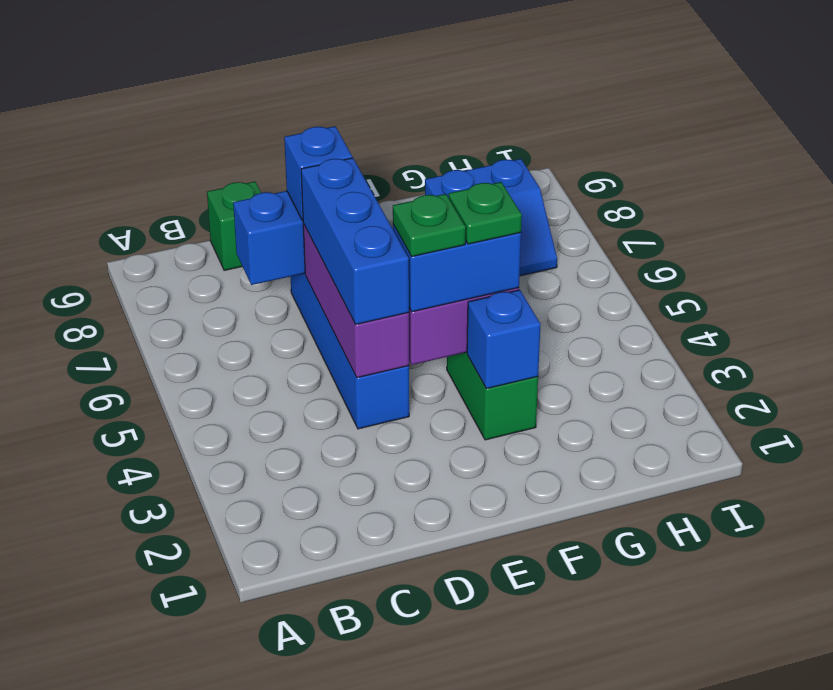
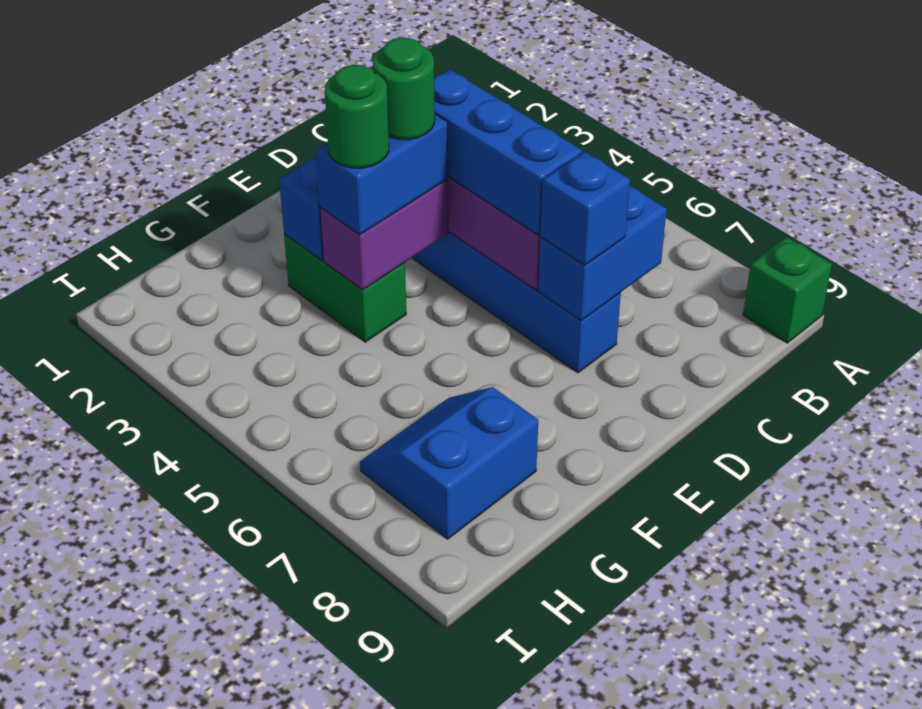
green 1x1 brick [207,182,261,270] -> green 1x1 brick moved to [743,237,832,343]
green 1x1 plate [393,194,466,257] -> green 1x1 round brick [373,38,435,140]
green 1x1 plate [449,182,522,244] -> green 1x1 round brick [325,65,389,168]

